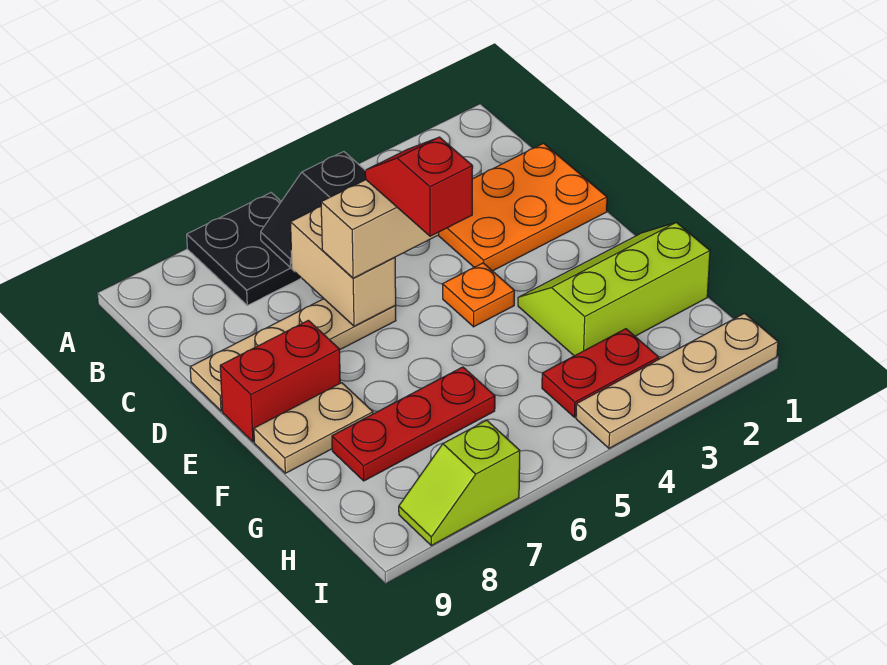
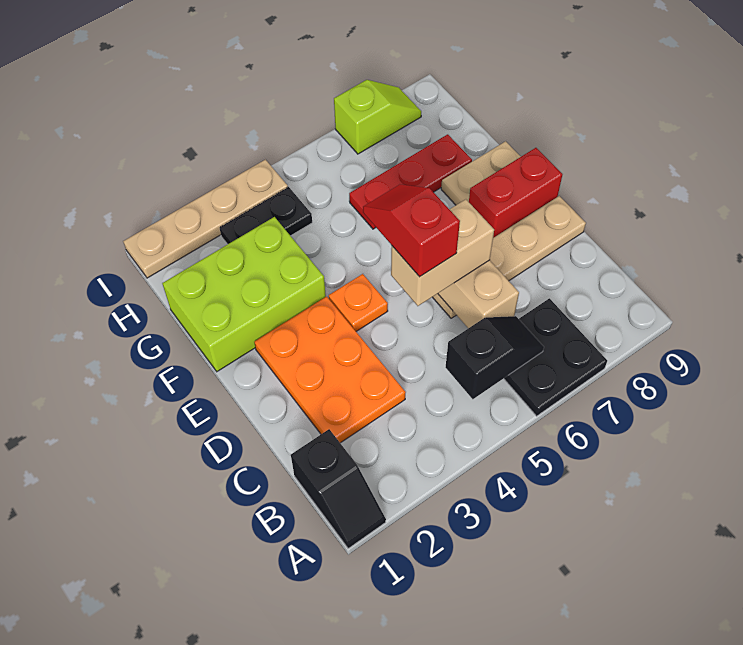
none -> black 1x2 slope [291,429,386,548]
orange 2x3 plate [438,143,607,271] -> orange 2x3 plate turned to [254,296,406,443]
red 1x2 slope [365,137,473,236] -> red 1x2 slope turned to [363,185,460,277]
lime 2x3 slope [518,222,710,356] -> lime 2x3 brick [162,217,326,371]
red 1x2 plate [542,329,659,417] -> black 1x2 plate [220,187,312,244]

